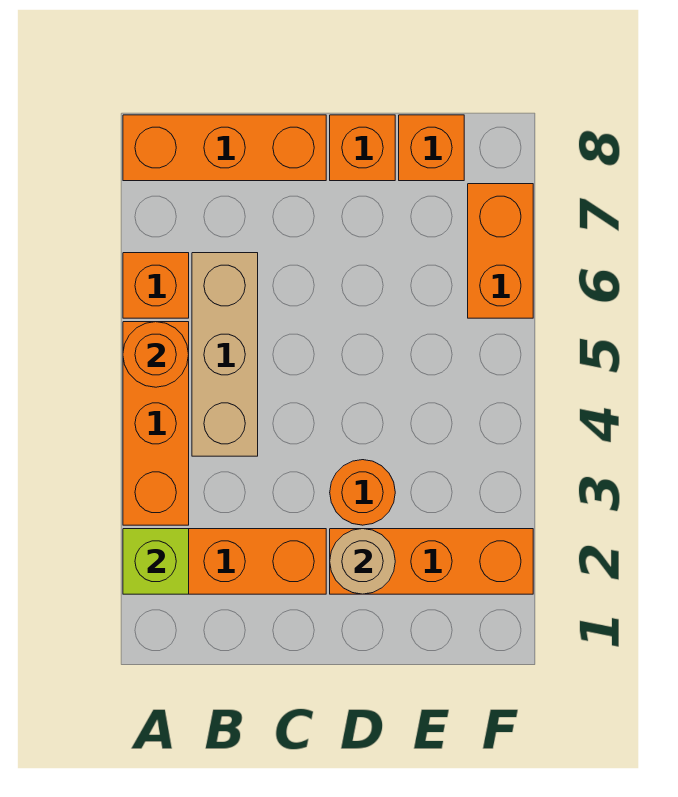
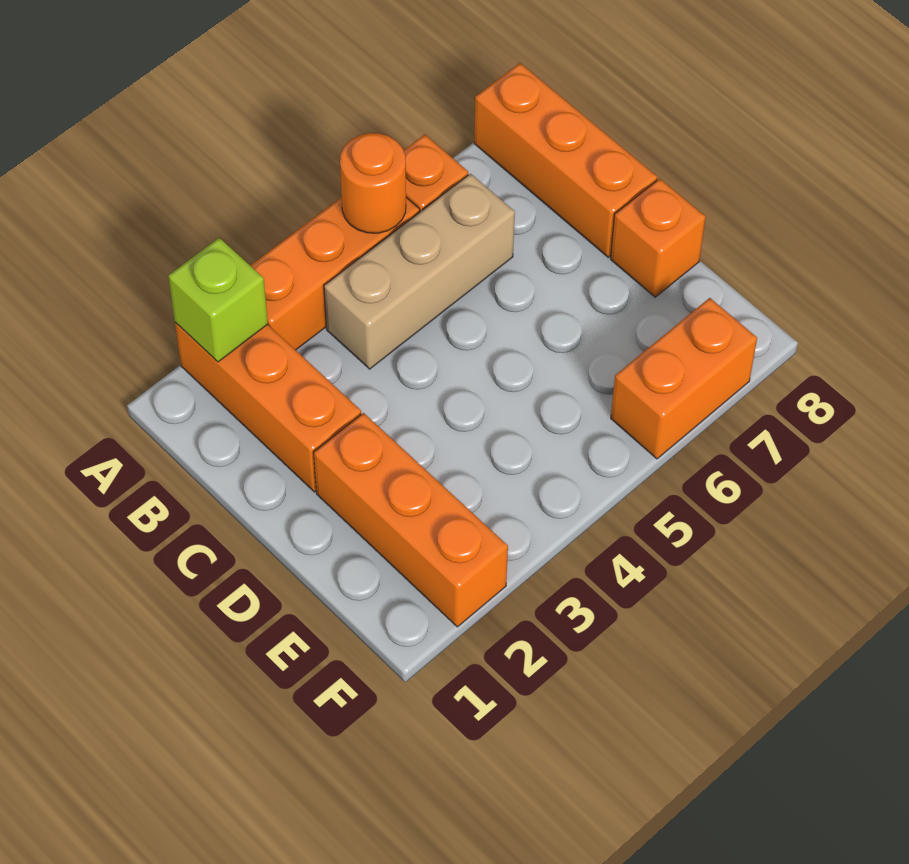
tan 1x1 round brick [330,529,395,594] -> none
orange 1x1 round brick [330,460,395,525] -> none
orange 1x1 brick [399,115,464,181] -> none

